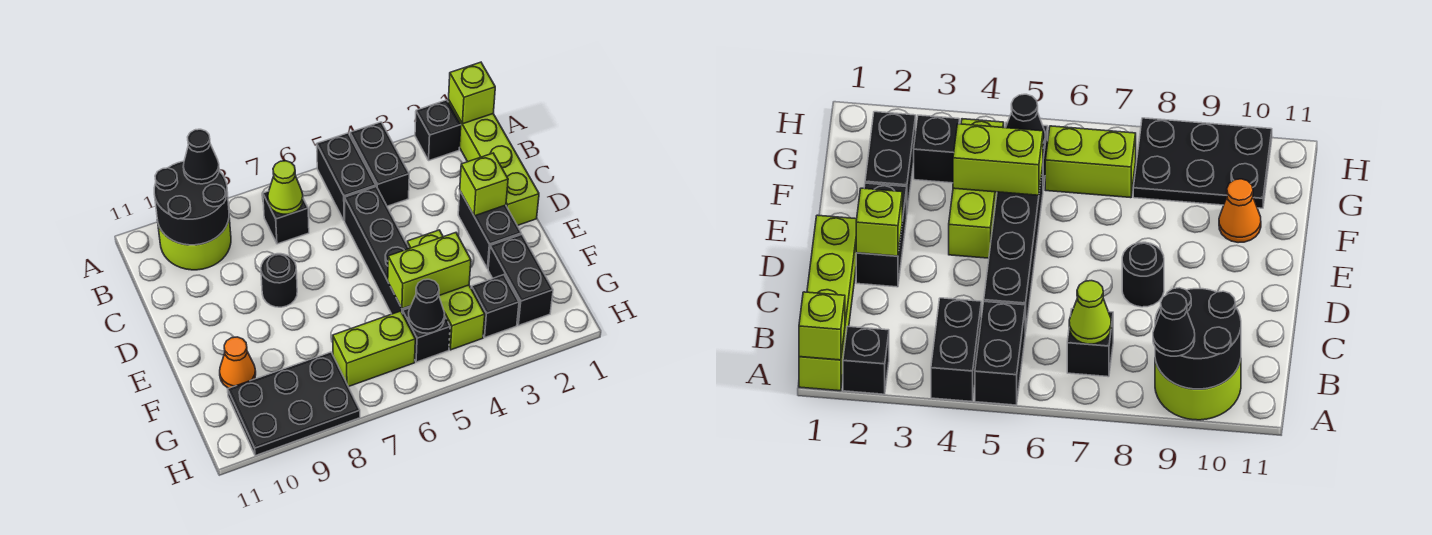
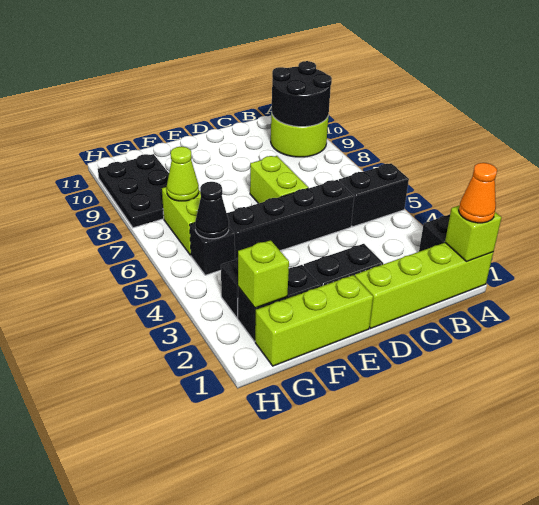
black 1x2 brick [350,122,409,206] -> none
black 1x1 cone [183,129,219,184] -> none
black 1x1 brick [263,191,309,244] -> none
lime 1x1 cone [268,161,303,214] -> lime 1x1 cone moved to [167,147,199,201]
lime 1x1 brick [460,153,508,216] -> lime 1x1 brick moved to [238,240,289,308]
black 1x1 round brick [261,254,297,307] -> none
lime 1x3 brick [407,230,485,350] -> lime 1x3 brick moved to [255,275,373,366]
lime 1x2 brick [388,233,471,309] -> lime 1x2 brick moved to [250,156,308,204]
orange 1x1 cone [220,337,256,388] -> orange 1x1 cone moved to [459,163,497,223]

